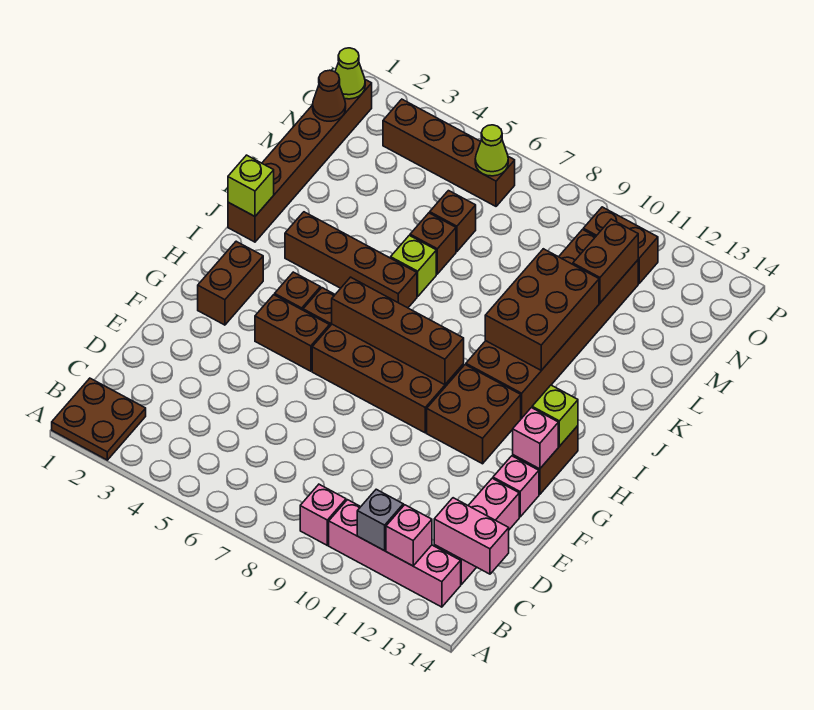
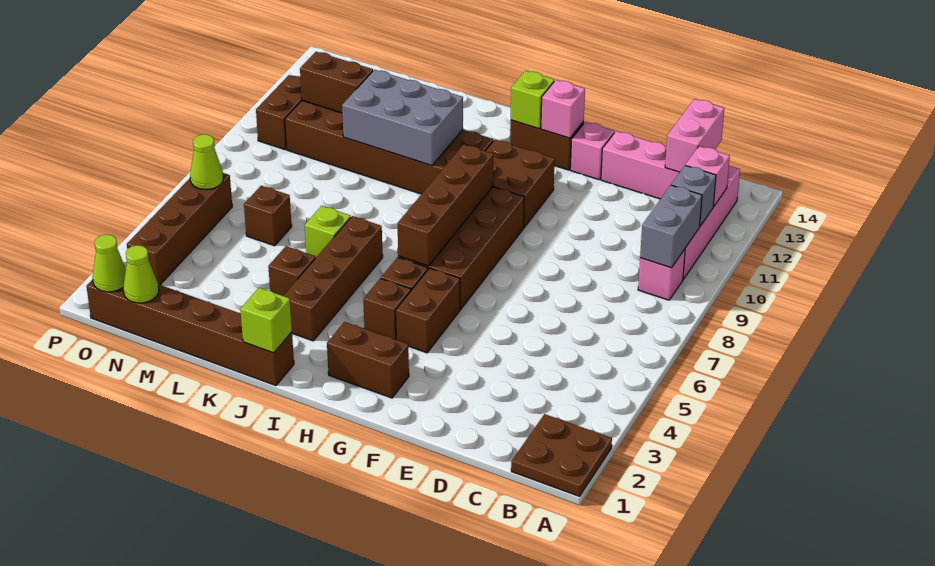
none -> grey 1x2 brick [640,185,702,268]
brown 2x3 brick [485,249,599,370] -> grey 2x3 brick [342,70,463,166]
brown 1x1 brick [410,213,456,274] -> brown 1x1 brick moved to [268,246,316,296]
brown 1x1 cone [313,70,346,121] -> lime 1x1 cone [123,245,159,303]

